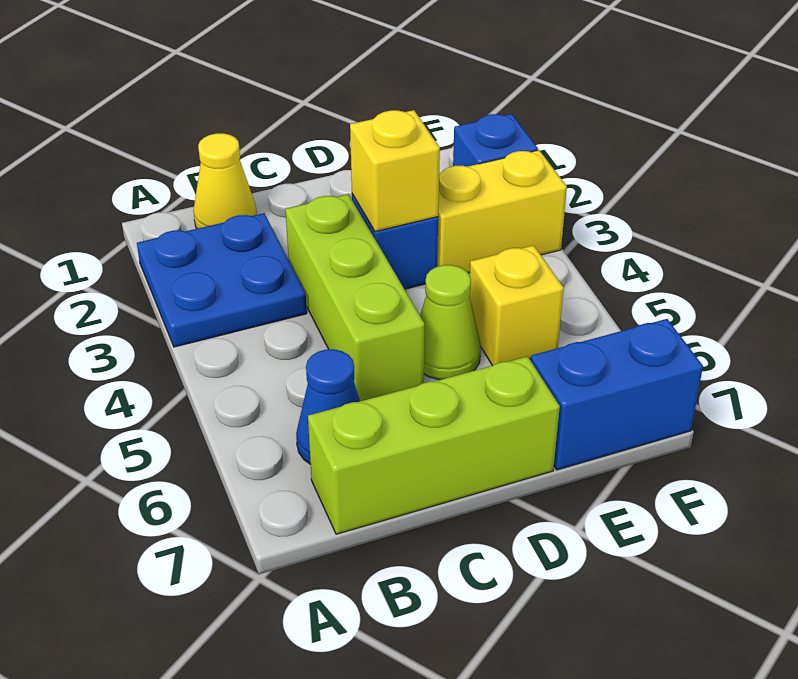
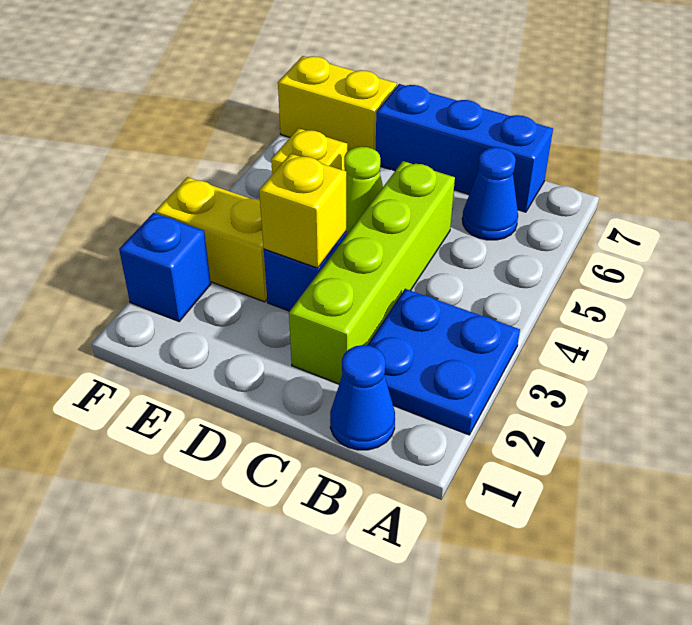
yellow 1x1 cone [193,133,257,229] -> blue 1x1 cone [330,345,395,450]
lime 1x3 brick [308,356,560,534] -> blue 1x3 brick [376,84,553,212]
lime 1x3 brick [285,194,425,401] -> lime 1x4 brick [289,161,455,384]
blue 1x2 brick [531,319,703,470] -> yellow 1x2 brick [278,56,397,152]

